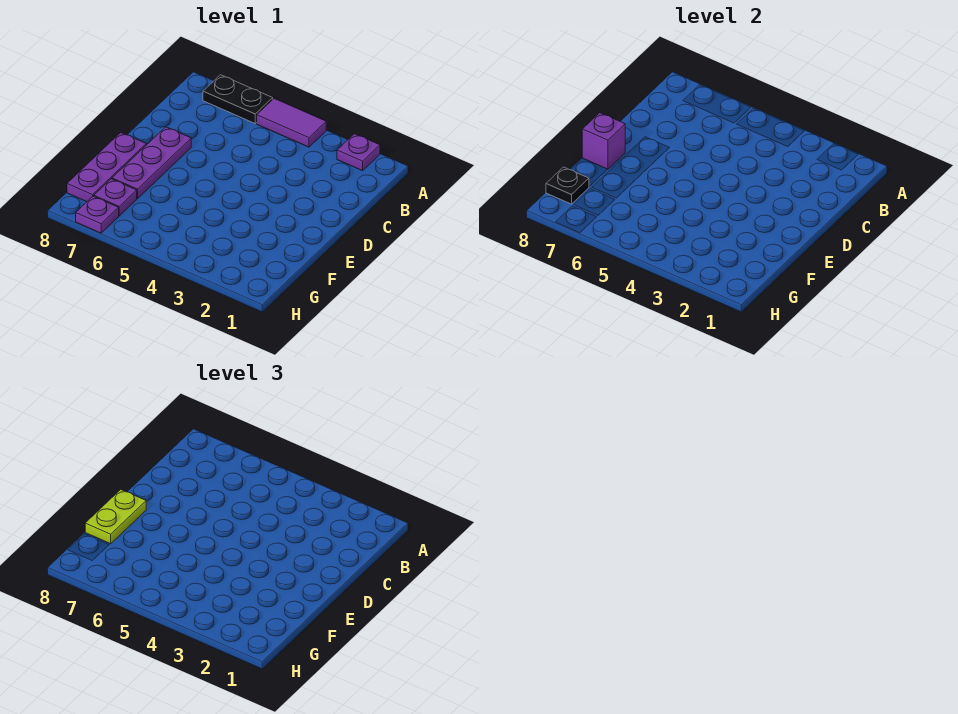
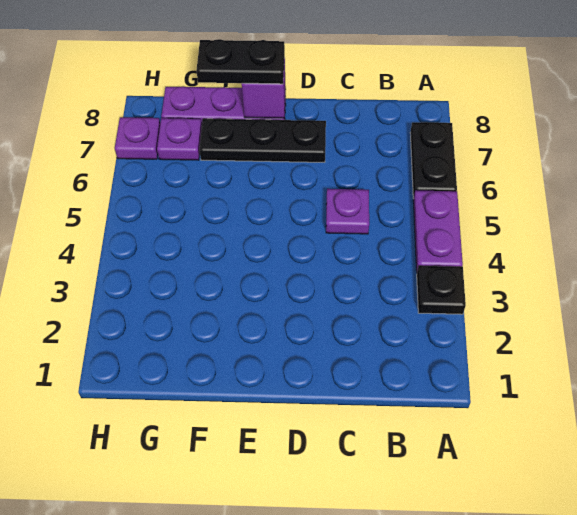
purple 1x1 plate [337,134,380,171] -> purple 1x1 plate moved to [326,189,369,234]
purple 1x2 tile [257,98,326,147] -> purple 1x2 plate [413,190,463,271]
purple 1x3 plate [112,127,191,199] -> black 1x3 plate [199,119,326,162]
lime 1x2 plate [85,490,146,544] -> black 1x2 plate [196,39,285,84]
black 1x1 plate [546,167,589,204] -> black 1x1 plate moved to [417,266,466,314]

